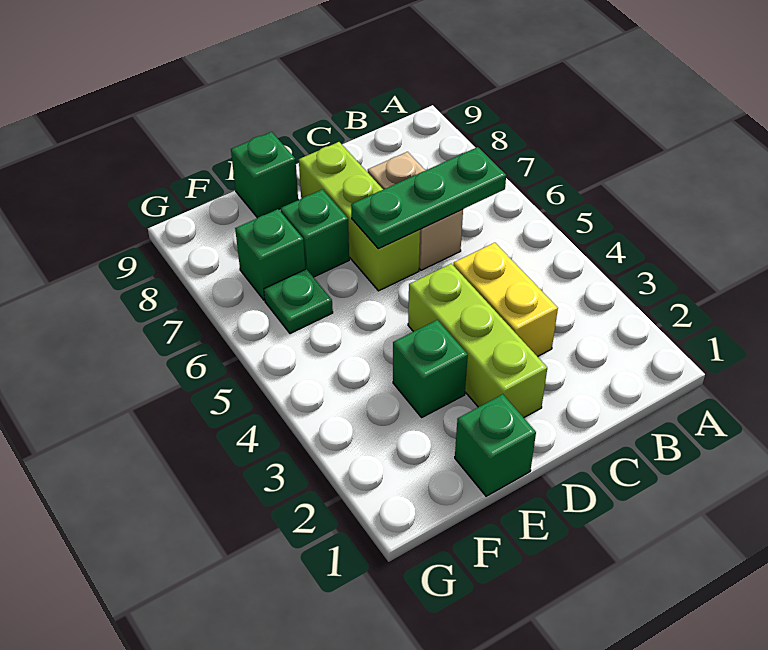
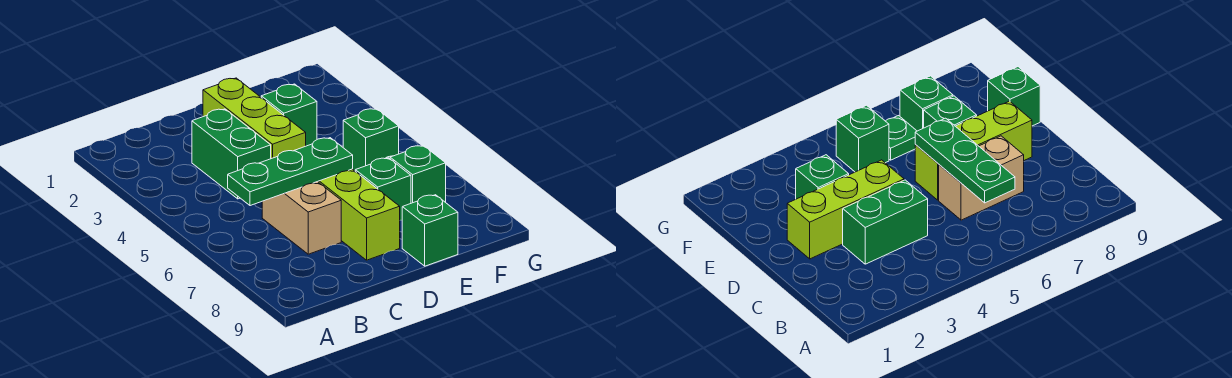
yellow 1x2 brick [453,243,558,357] -> green 1x2 brick [192,109,271,199]
green 1x1 brick [455,394,536,496] -> green 1x1 brick moved to [343,109,399,171]

